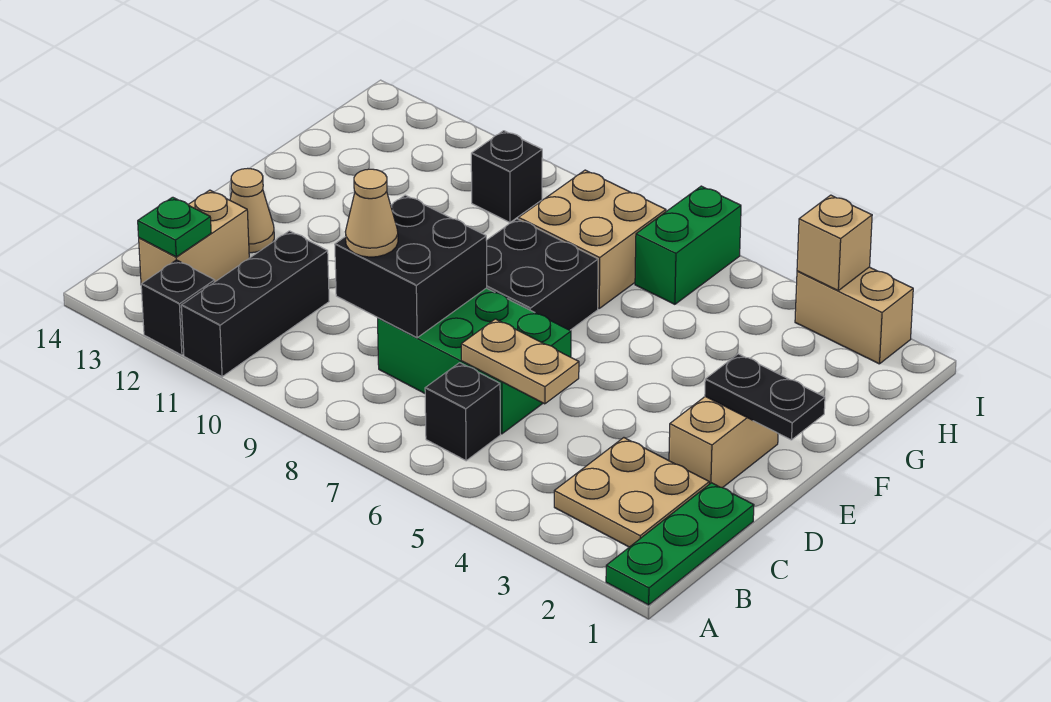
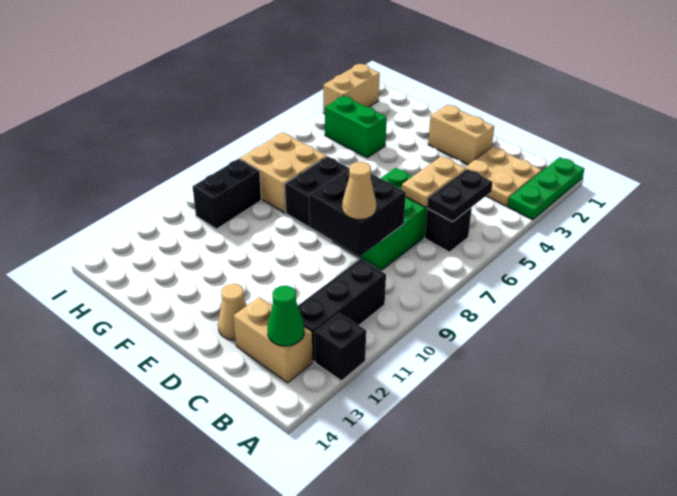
green 1x3 plate [606,483,754,605] -> green 1x3 plate turned to [508,157,584,220]
black 1x3 brick [181,231,329,377] -> black 1x3 brick turned to [298,259,386,362]
green 1x1 plate [138,197,211,257] -> green 1x1 cone [268,286,304,346]
black 1x2 plate [705,354,825,440] -> black 1x2 plate moved to [427,169,493,222]
green 1x2 brick [635,186,741,304] -> green 1x2 brick moved to [325,96,387,158]
black 1x1 brick [471,131,542,222] -> black 1x2 brick [193,159,261,229]
tan 1x1 brick [797,195,872,290] -> none

